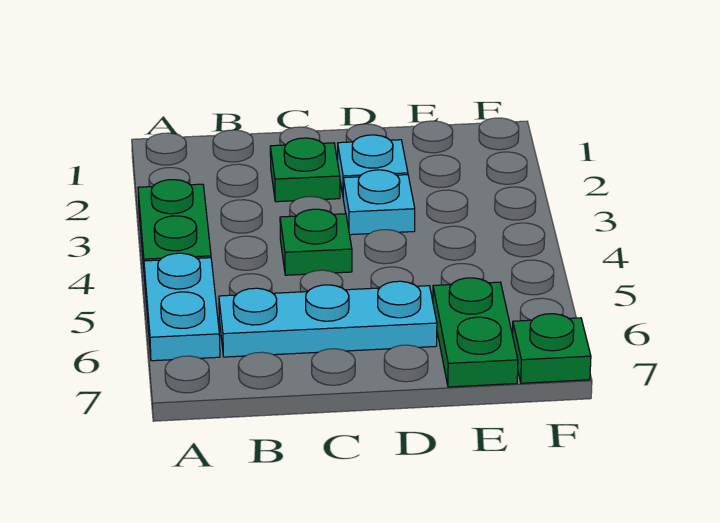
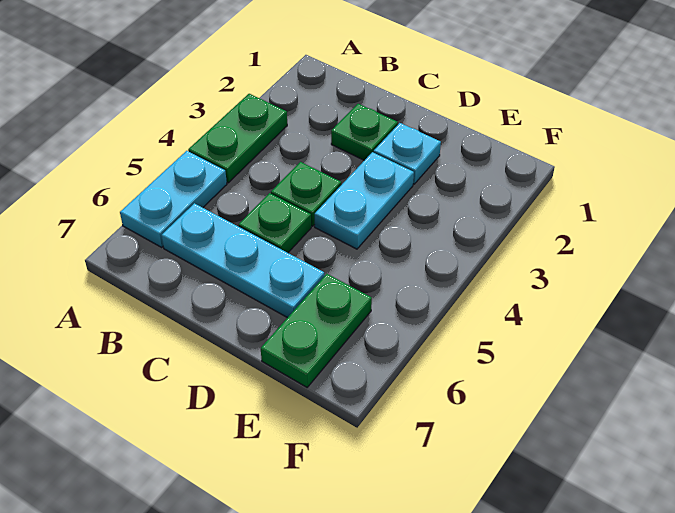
cyan 1x1 plate [343,170,415,235] -> cyan 1x2 plate [314,152,414,249]
green 1x1 plate [512,314,591,383] -> green 1x1 plate moved to [239,193,311,253]

